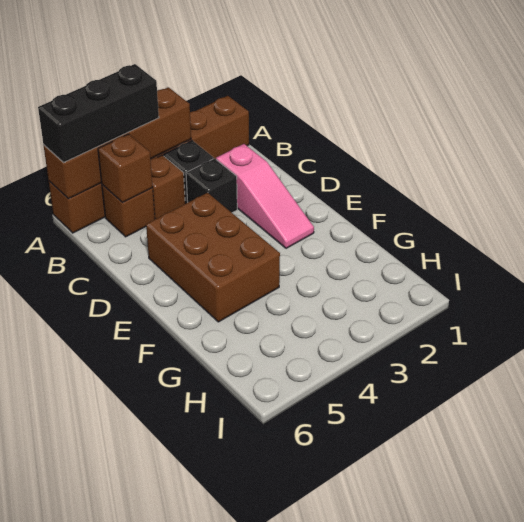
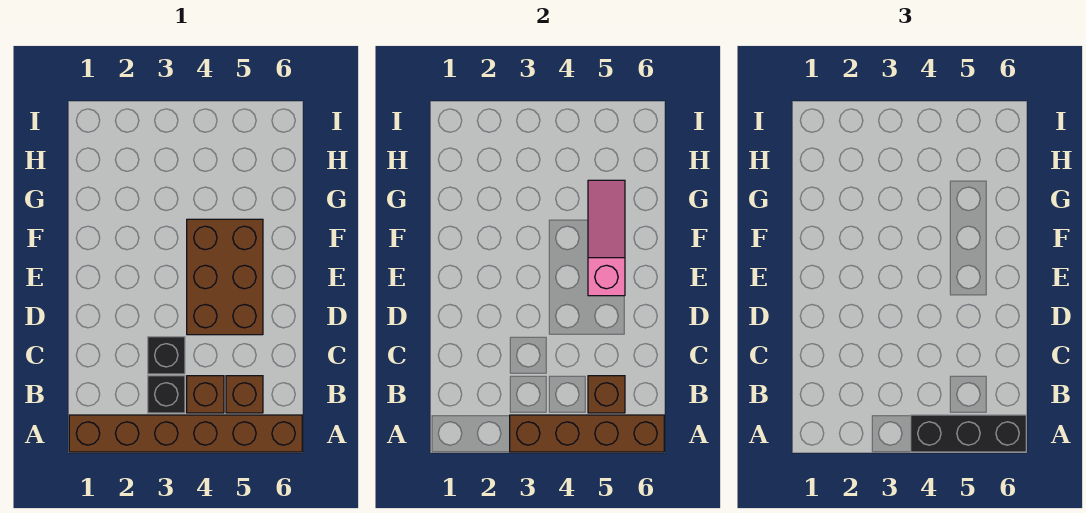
pink 1x3 slope [216,144,314,248] -> pink 1x3 slope moved to [588,180,625,296]

